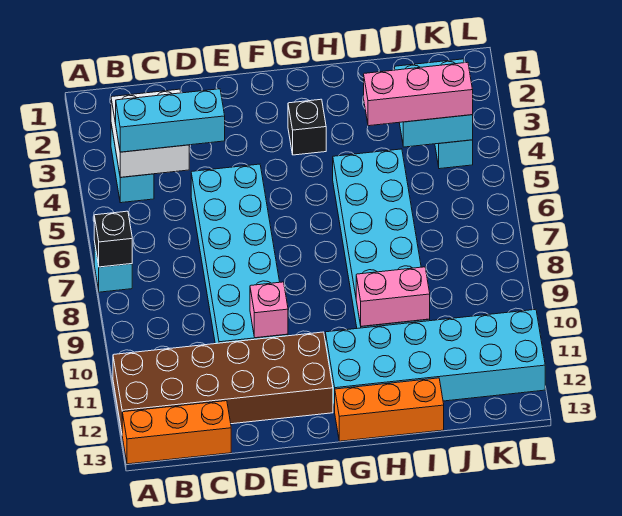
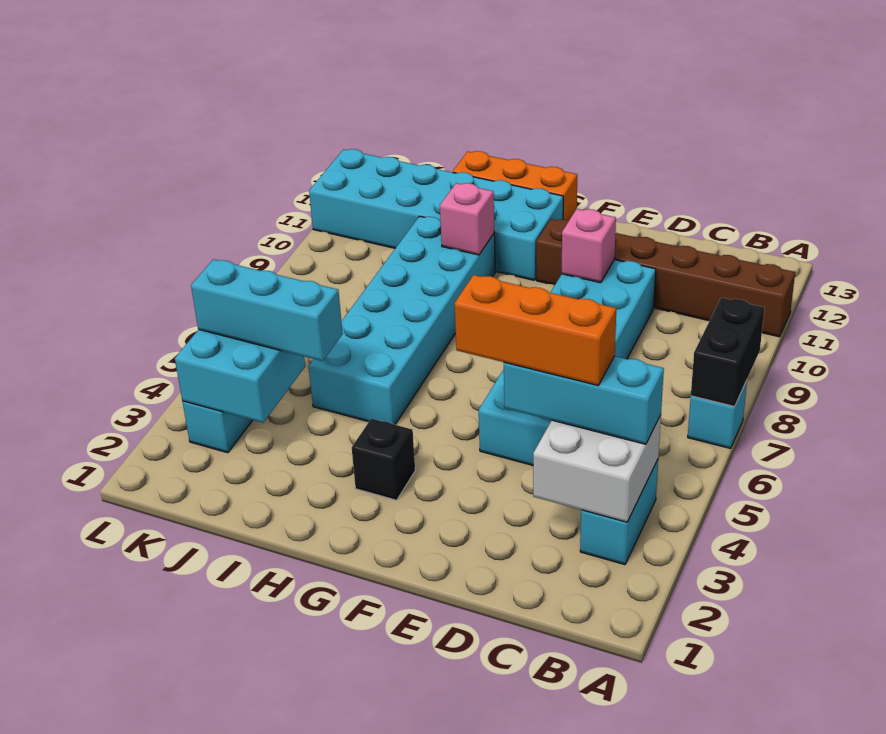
black 1x1 brick [94,211,132,267] -> black 1x2 brick [691,298,764,406]
brown 2x6 brick [113,332,333,431] -> brown 1x6 brick [536,219,795,337]
orange 1x3 brick [122,401,231,464] -> orange 1x3 brick moved to [454,275,616,385]
pink 1x2 brick [356,267,430,326] -> pink 1x1 brick [440,183,494,255]
pink 1x3 brick [364,62,473,126] -> cyan 1x3 brick [191,259,343,361]

